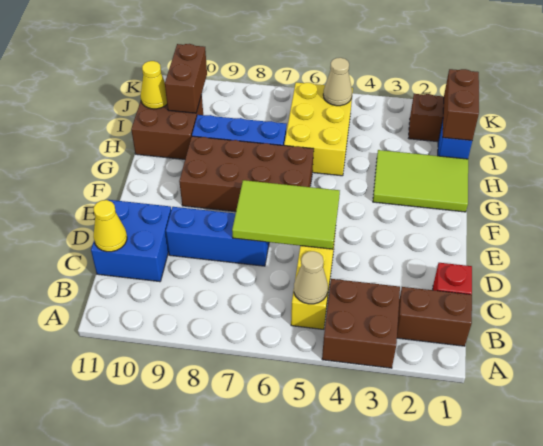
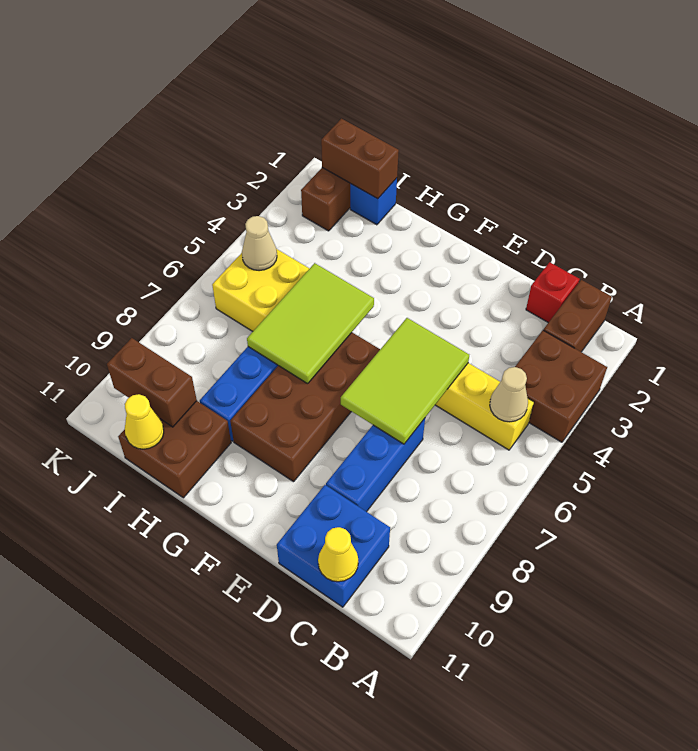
lime 2x3 tile [373,150,468,212] -> lime 2x3 tile moved to [247,263,374,384]

